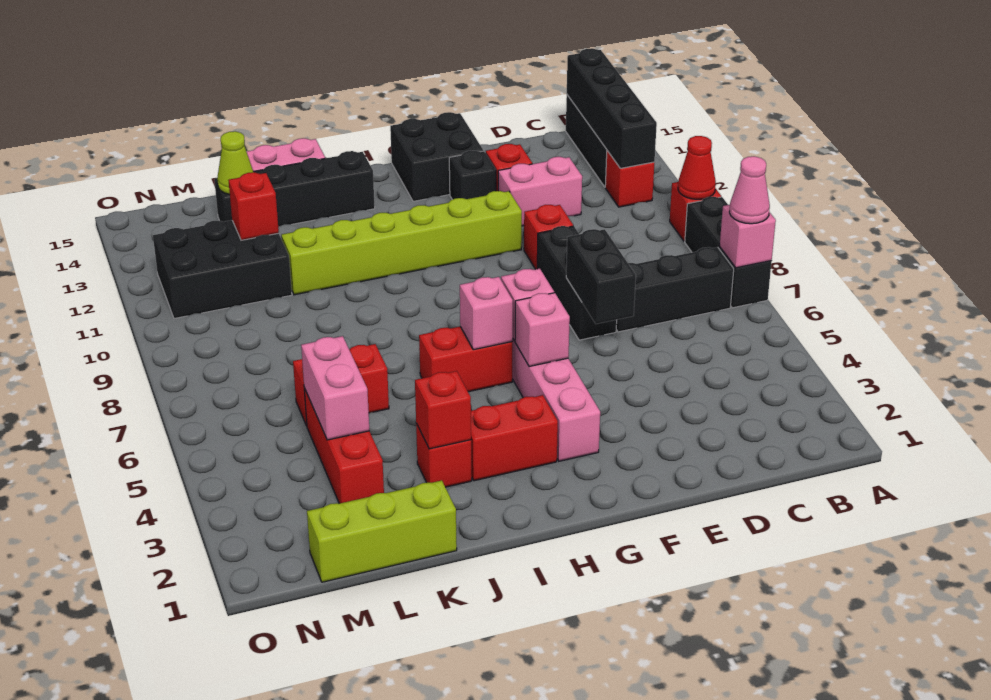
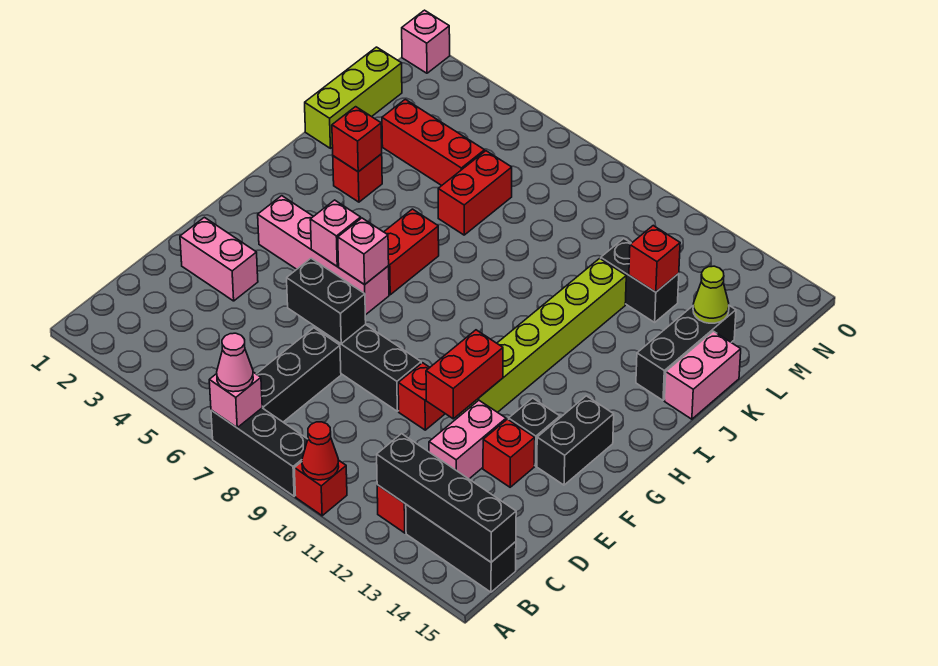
black 2x2 brick [390,112,483,201] -> black 1x2 brick [537,396,614,485]
red 1x2 brick [471,395,558,481] -> red 1x2 brick moved to [426,330,503,419]
pink 1x1 brick [460,277,513,350] -> pink 1x1 brick moved to [402,10,450,73]
black 1x4 brick [214,151,375,227] -> black 1x3 brick [636,306,736,400]
pink 1x2 brick [301,336,369,440] -> pink 1x2 brick moved to [180,217,258,301]
black 2x3 brick [153,220,292,319] -> black 1x2 brick [601,239,679,322]

